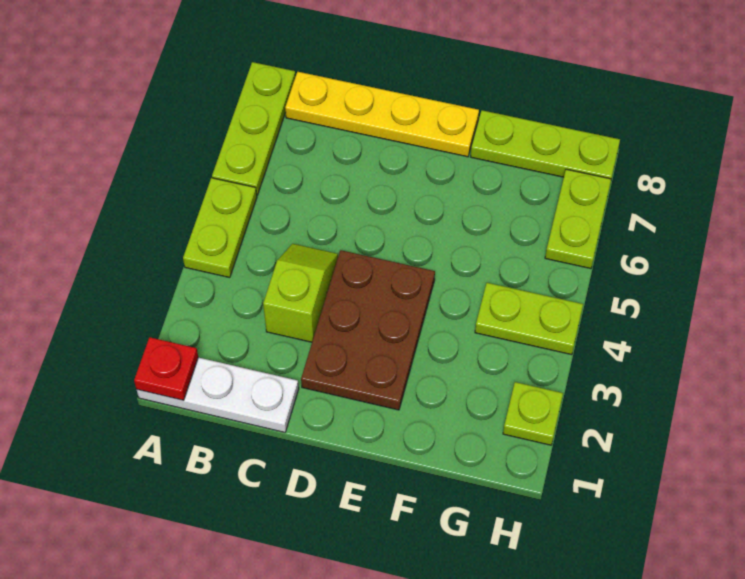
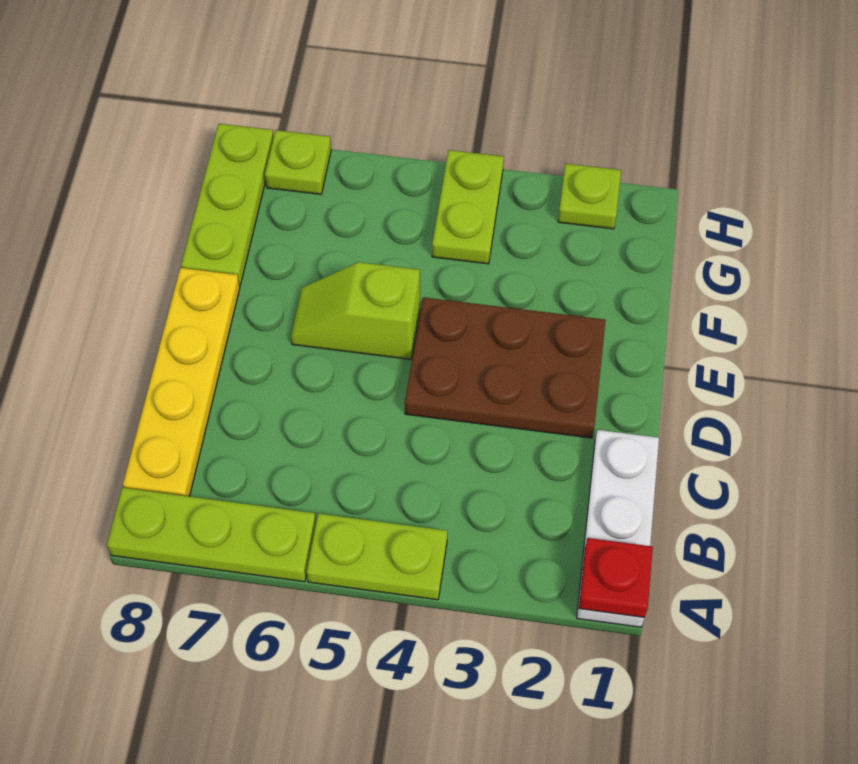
lime 1x2 slope [263,244,338,342] -> lime 1x2 slope moved to [291,262,420,359]
lime 1x2 plate [545,169,611,269] -> lime 1x1 plate [265,130,331,194]

